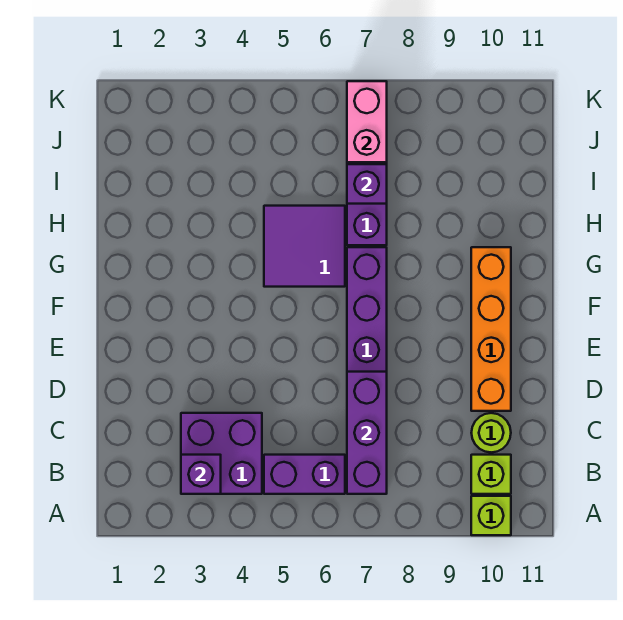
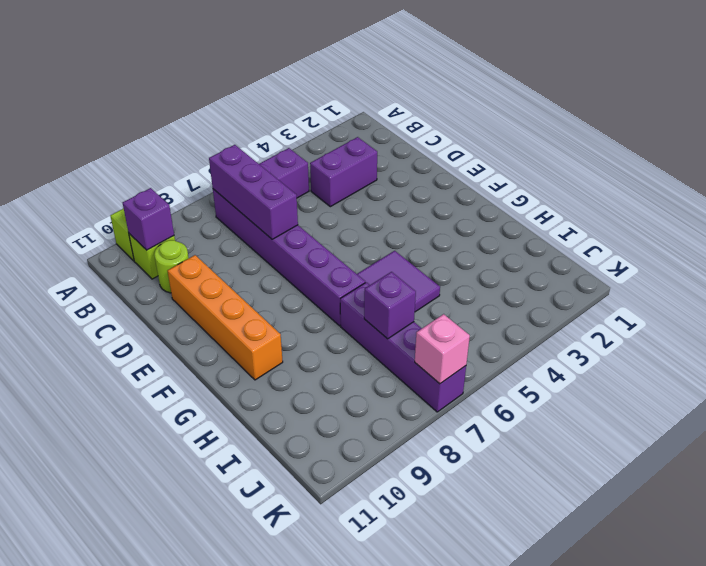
purple 2x2 brick [181,413,262,494] -> purple 1x2 brick [310,137,377,207]
purple 1x1 brick [181,455,221,494] -> purple 1x1 brick moved to [123,188,174,250]
pink 1x2 brick [347,81,387,162] -> pink 1x1 brick [415,314,470,384]

